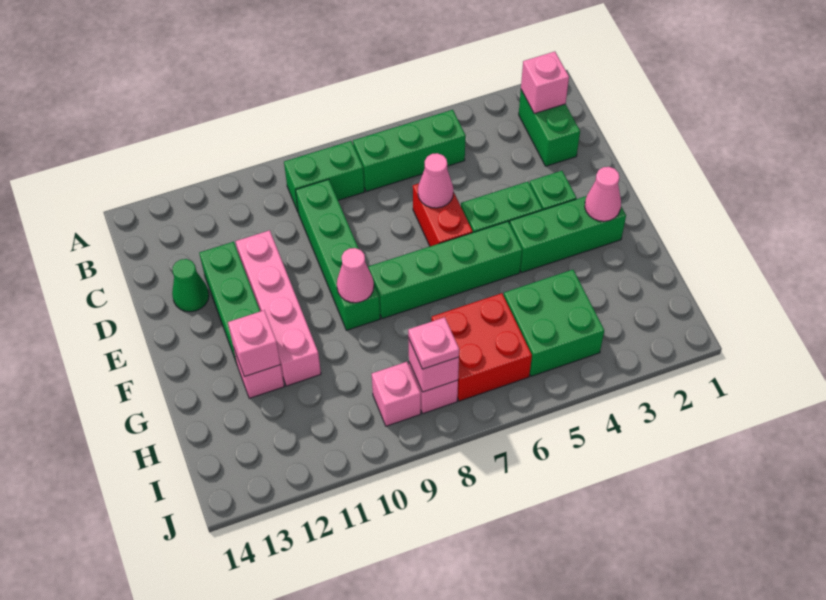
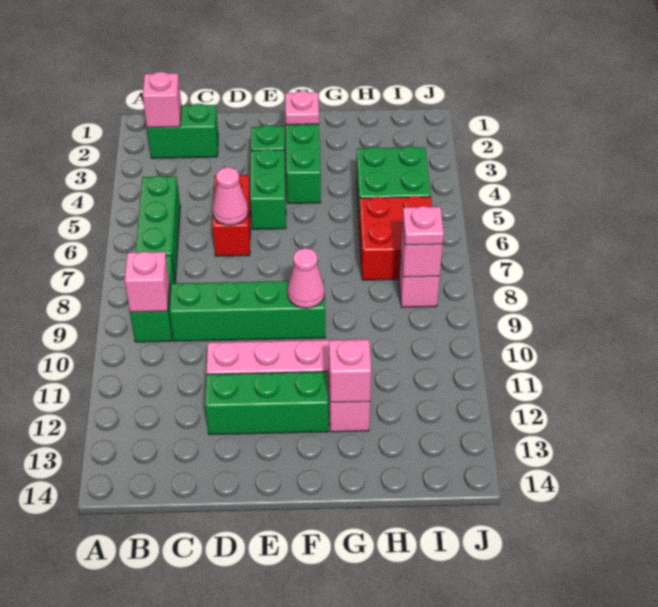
red 1x2 brick [413,183,473,246] -> red 1x2 brick turned to [212,175,251,256]
green 1x1 cone [172,259,209,312] -> none
pink 1x1 cone [585,167,621,221] -> pink 1x1 plate [285,91,319,125]
green 1x4 brick [368,221,522,319] -> none
pink 1x1 brick [372,362,421,426] -> pink 1x1 brick moved to [125,252,169,312]

